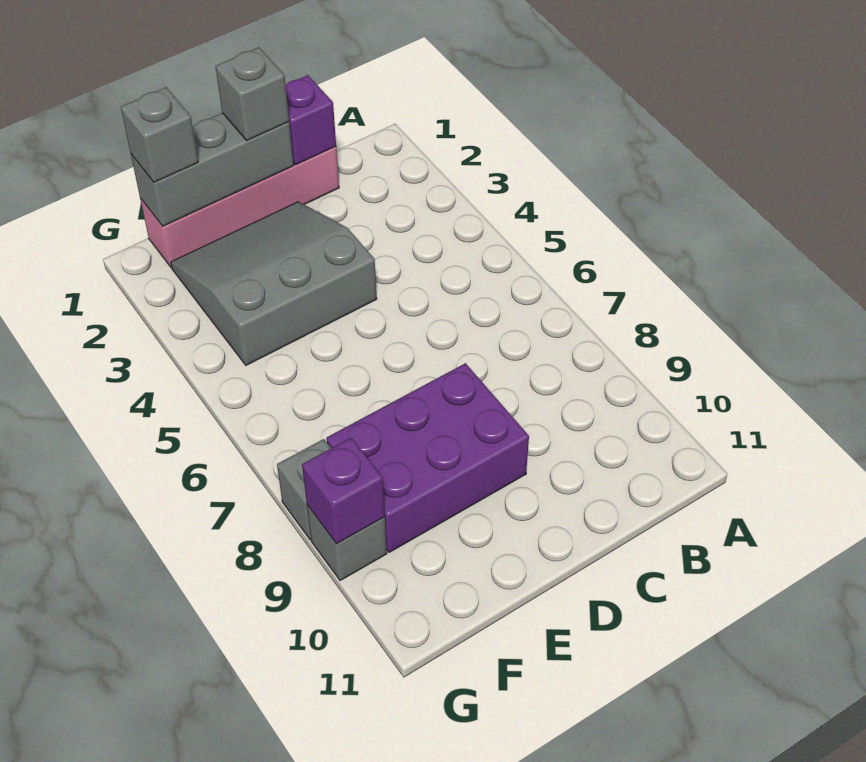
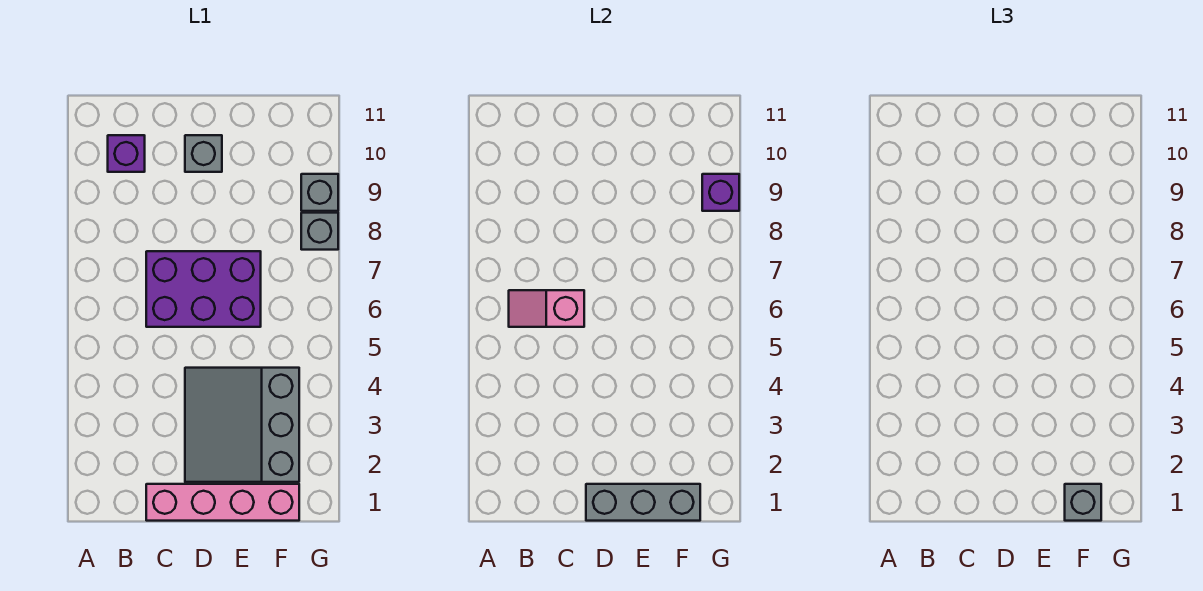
none -> pink 1x2 slope [509,290,584,327]
purple 1x1 brick [286,75,336,165] -> purple 1x1 brick moved to [108,135,145,172]
grey 1x1 brick [215,47,289,141] -> grey 1x1 brick moved to [185,135,222,172]
grey 3x3 slope [171,202,377,365] -> grey 3x3 slope turned to [185,368,299,482]
purple 2x3 brick [326,363,529,552] -> purple 2x3 brick moved to [146,251,261,327]

